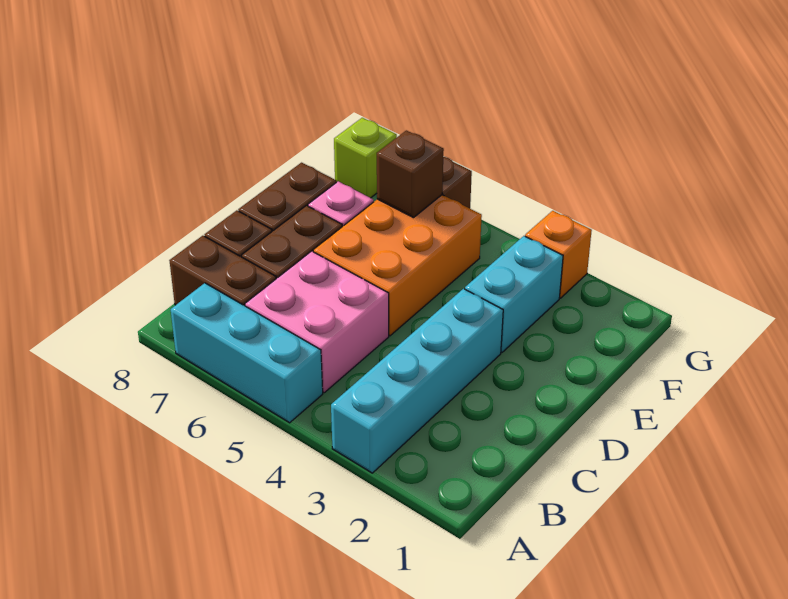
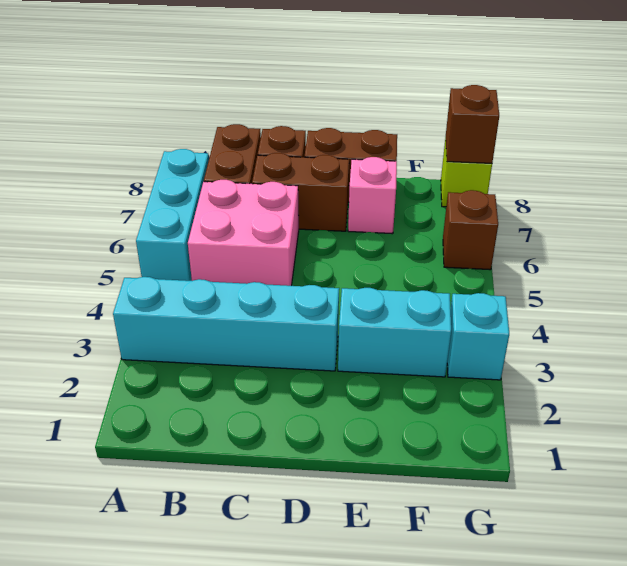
orange 2x3 brick [313,195,482,336] -> none
brown 1x1 brick [377,130,444,218] -> brown 1x1 brick moved to [446,85,499,163]
orange 1x1 brick [525,211,592,298] -> cyan 1x1 brick [447,293,509,380]

